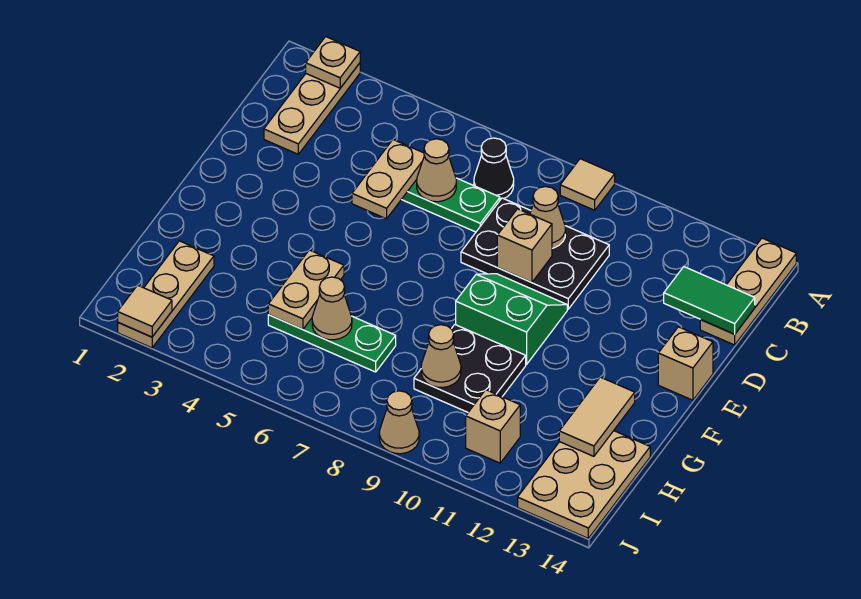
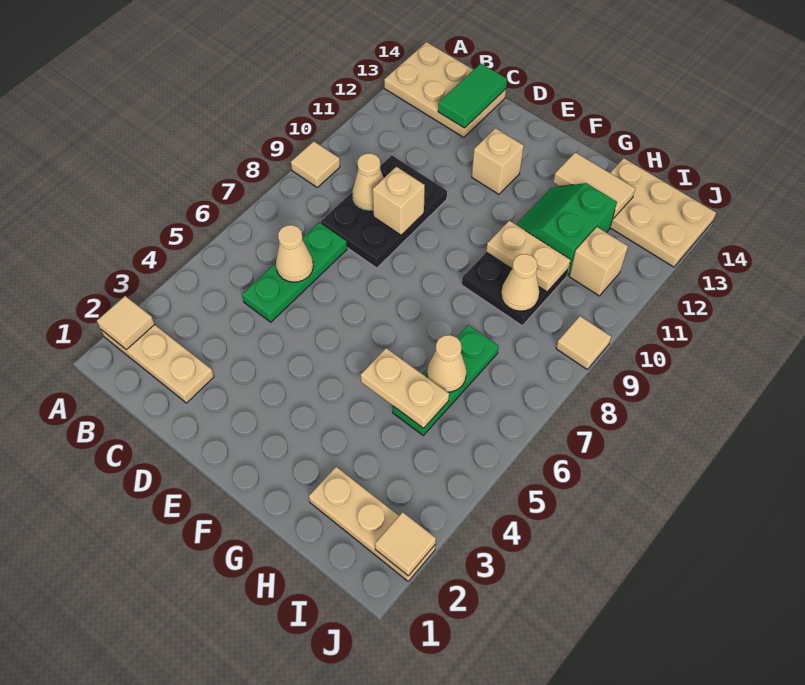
tan 1x1 plate [306,37,360,88] -> tan 1x1 tile [97,296,155,350]
tan 1x3 plate [700,238,796,345] -> tan 2x3 plate [384,42,506,137]
black 1x1 cone [474,138,514,200] -> none
tan 1x2 plate [352,140,424,219] -> tan 1x2 plate moved to [486,221,570,292]
green 2x2 slope [456,274,567,364] -> green 2x2 slope moved to [516,183,617,275]
tan 1x1 brick [658,327,713,400] -> tan 1x1 brick moved to [472,128,524,194]
tan 1x1 cone [379,391,419,454] -> tan 1x1 tile [556,316,611,369]

